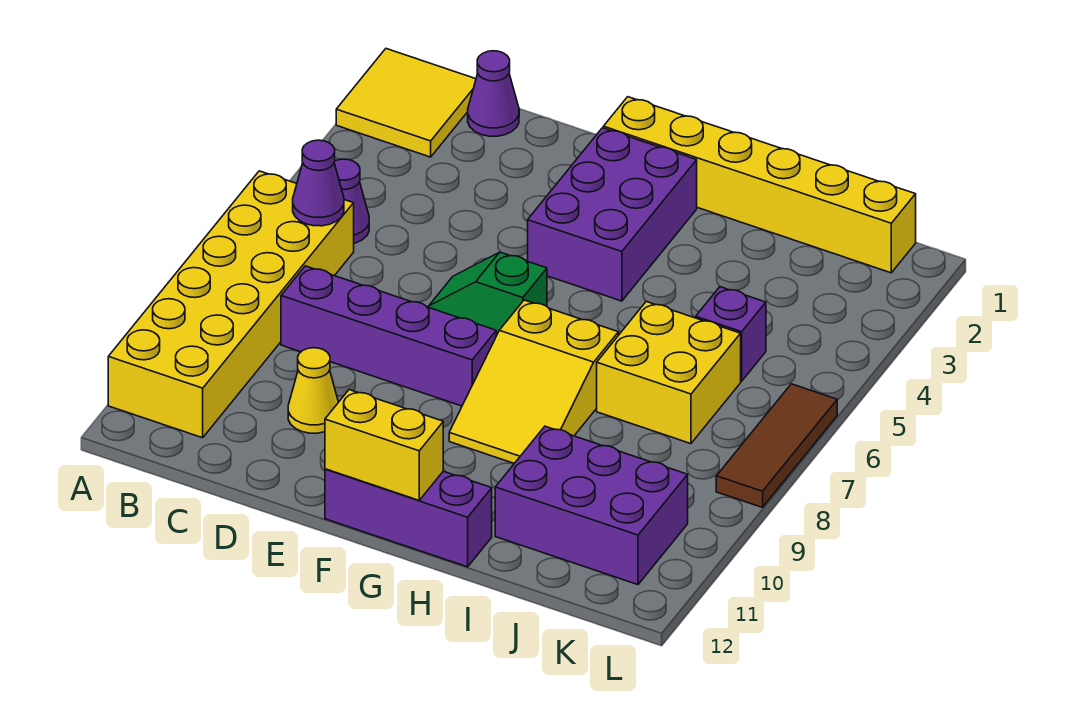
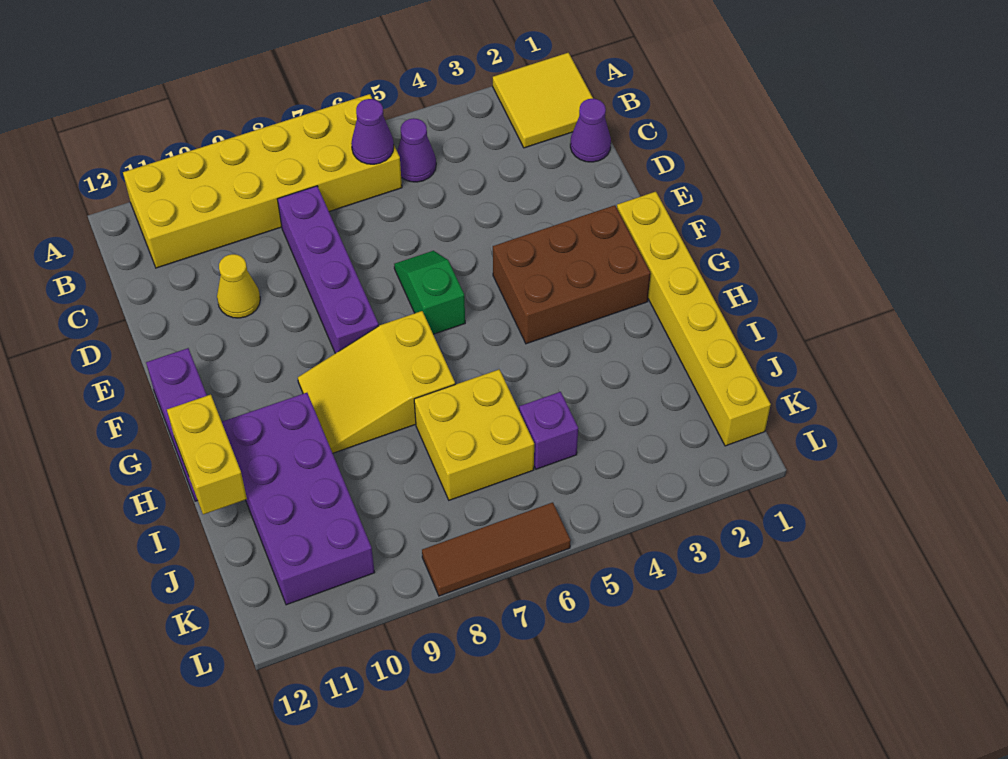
purple 2x3 brick [528,128,697,301] -> brown 2x3 brick [493,205,651,344]
yellow 1x2 brick [325,390,443,500] -> yellow 1x2 brick moved to [167,395,247,514]
purple 2x3 brick [495,426,688,585] -> purple 2x4 brick [222,393,375,605]

